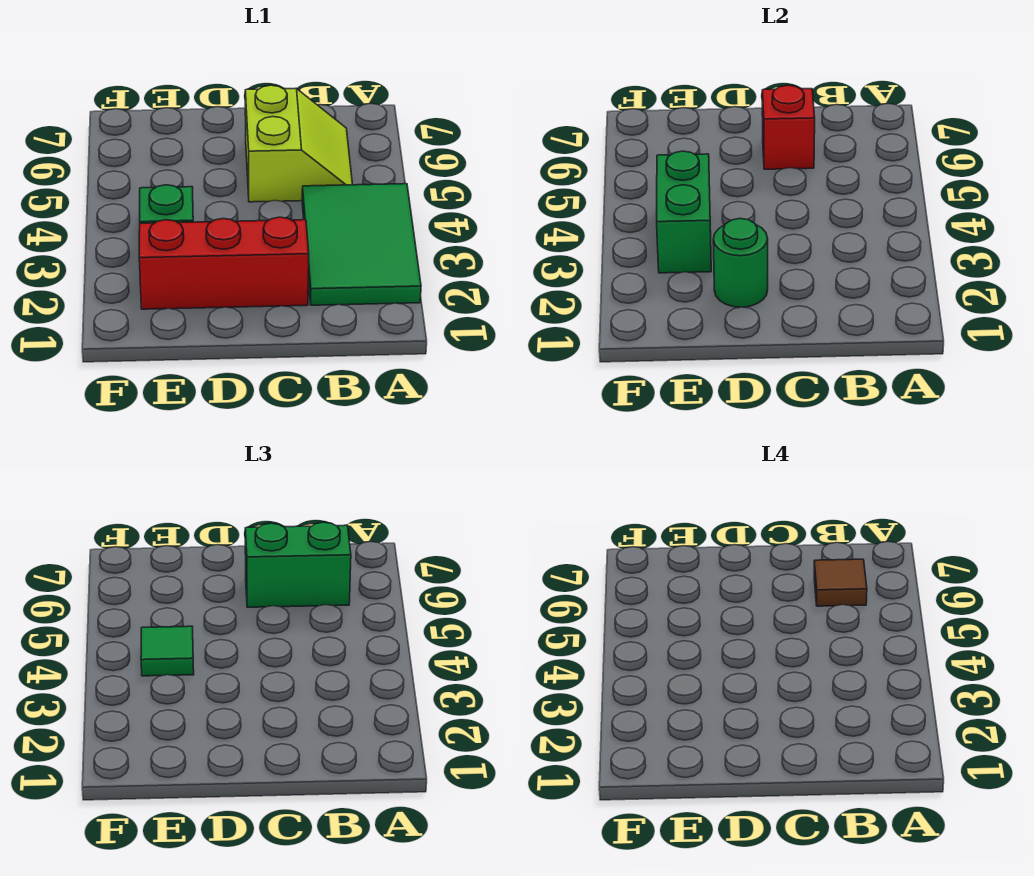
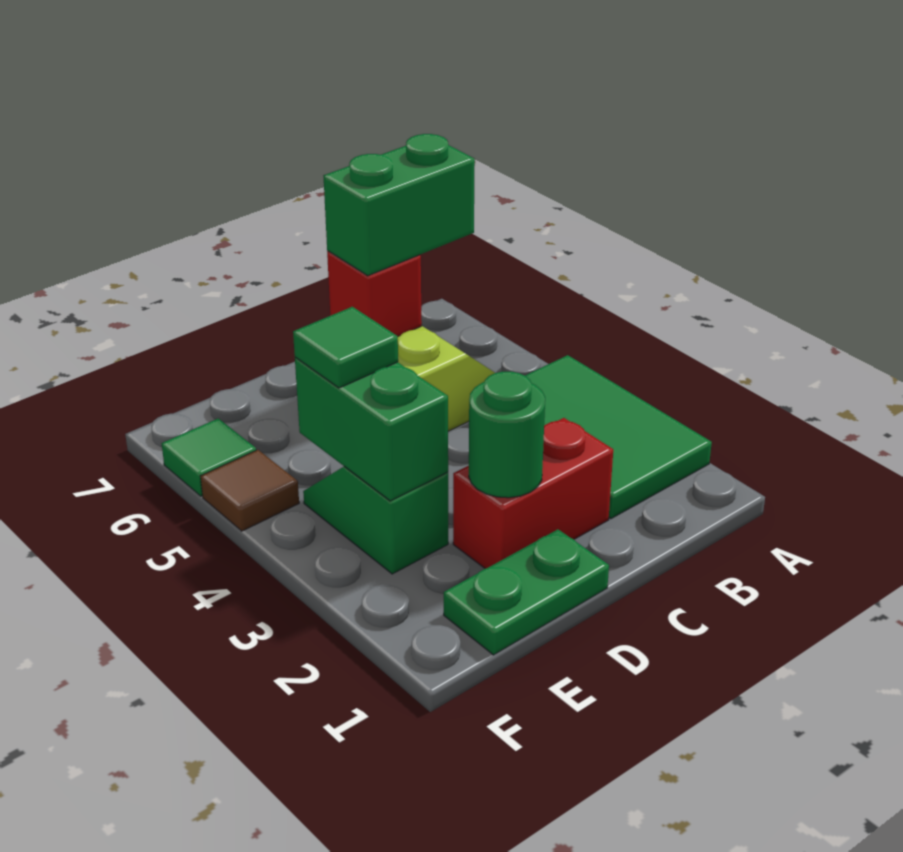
brown 1x1 tile [814,559,867,606] -> brown 1x1 tile moved to [201,450,299,531]
red 1x3 brick [139,217,309,309] -> red 1x2 brick [453,418,613,569]
none -> green 1x2 plate [444,529,609,655]
none -> green 1x1 tile [162,418,256,496]

